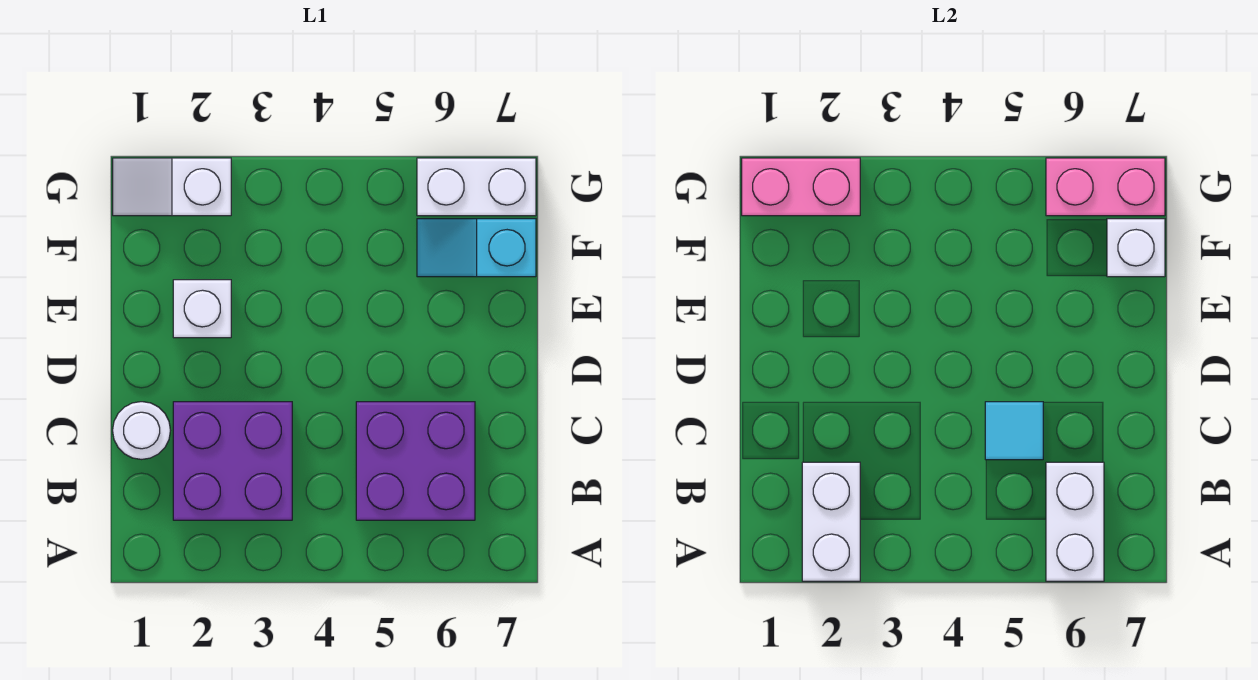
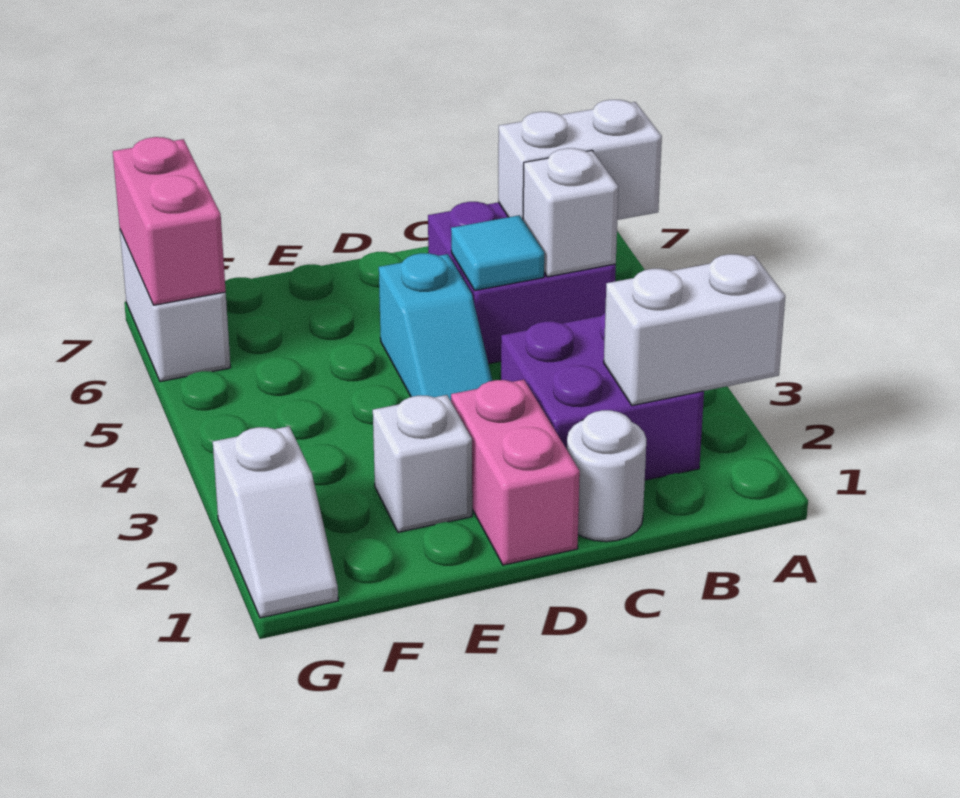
cyan 1x2 slope [417,219,536,277] -> cyan 1x2 slope moved to [379,253,492,401]
white 1x1 brick [1107,219,1165,277] -> white 1x1 brick moved to [523,148,619,277]
pink 1x2 brick [742,158,860,216] -> pink 1x2 brick moved to [451,380,580,565]

